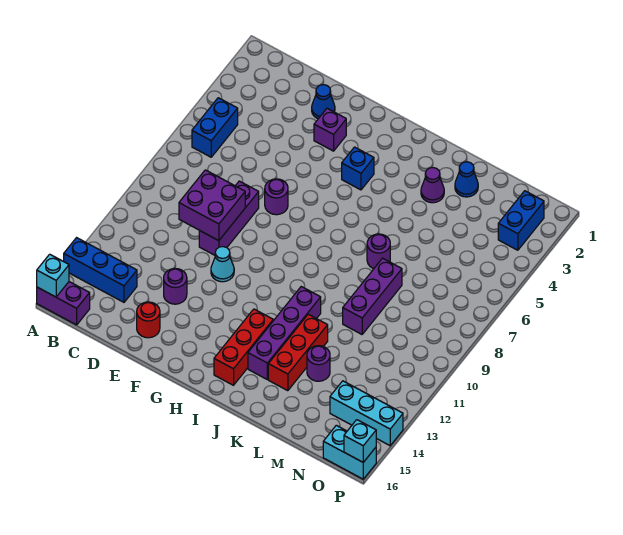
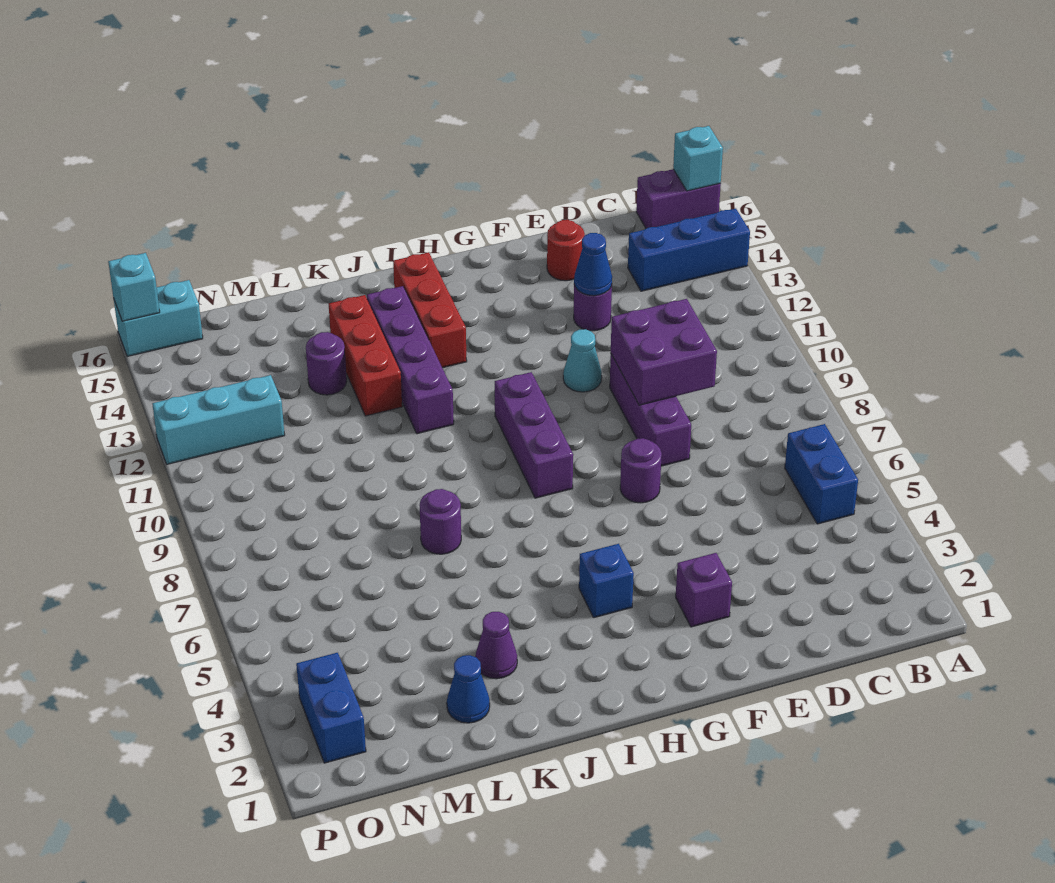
blue 1x1 cone [312,85,335,119] -> blue 1x1 cone moved to [574,233,612,296]
purple 1x3 brick [343,258,402,334] -> purple 1x3 brick moved to [494,372,573,498]
cyan 1x3 brick [330,381,403,446] -> cyan 1x3 brick moved to [152,375,285,464]

